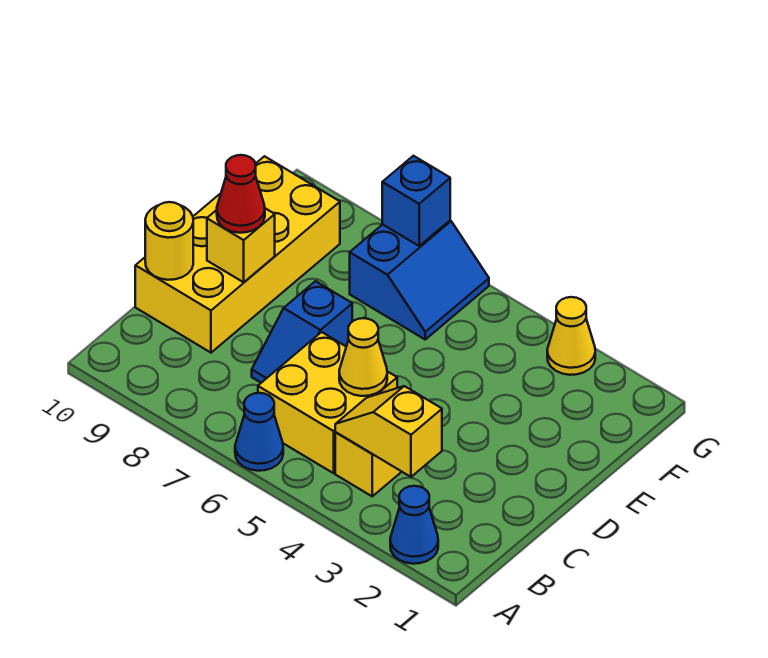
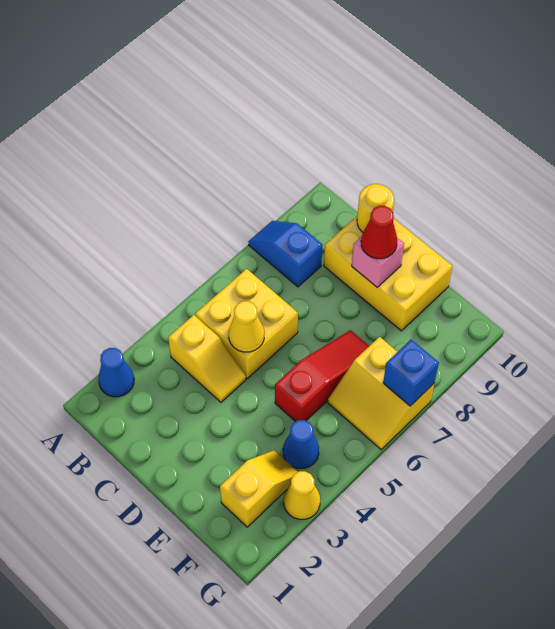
blue 1x1 cone [235,393,283,471] -> blue 1x1 cone moved to [283,420,319,468]
yellow 1x2 slope [335,386,442,477] -> yellow 1x2 slope moved to [220,450,298,527]
blue 1x2 slope [252,281,352,383] -> blue 1x2 slope moved to [248,221,322,287]
yellow 2x4 brick [135,156,340,353] -> yellow 2x3 brick [324,216,453,331]
yellow 1x1 brick [207,208,275,282] -> pink 1x1 brick [352,237,404,287]
none -> red 1x3 slope [275,330,369,422]
blue 2x2 slope [350,221,489,339] -> yellow 2x2 slope [328,337,434,450]

